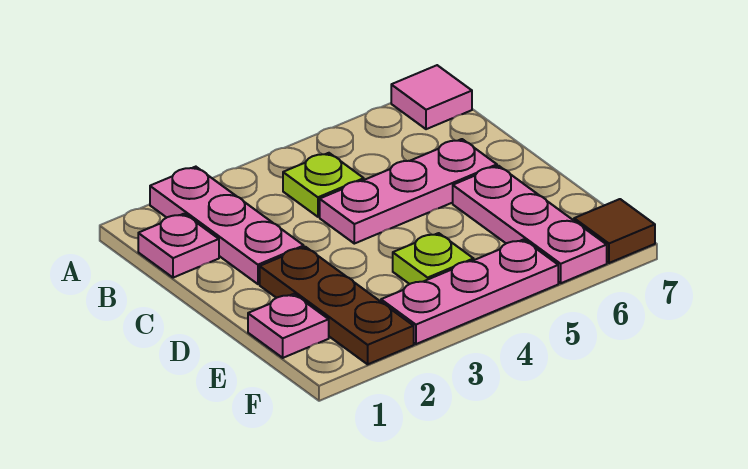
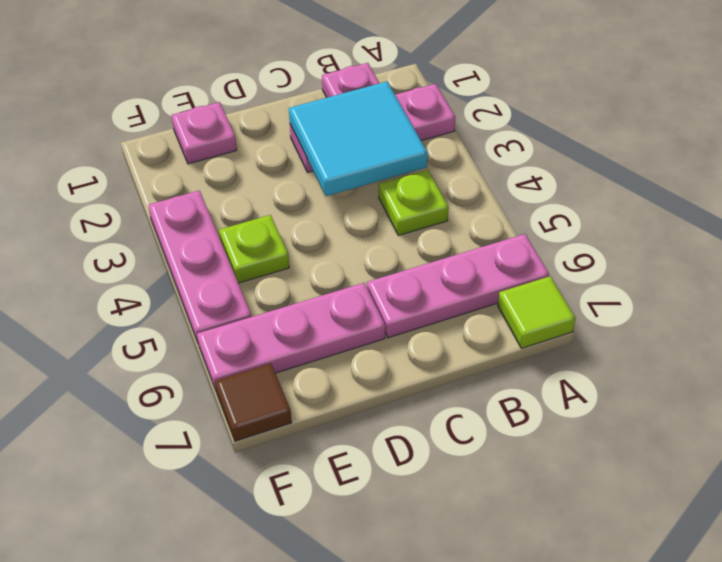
pink 1x1 tile [391,65,472,129] -> lime 1x1 tile [498,276,576,348]
none -> cyan 2x2 tile [289,81,428,196]
pink 1x3 plate [320,139,497,244] -> pink 1x3 plate turned to [367,234,549,338]
brown 1x3 plate [260,247,414,364] -> none

